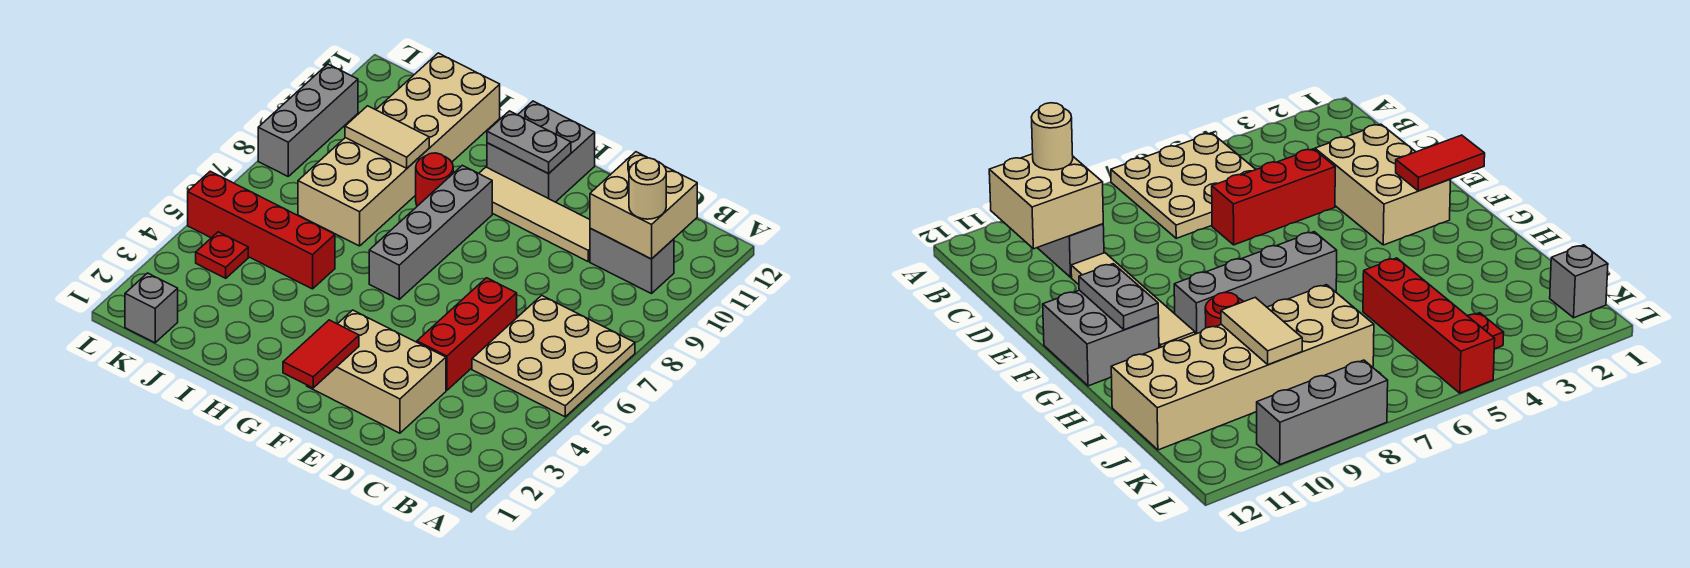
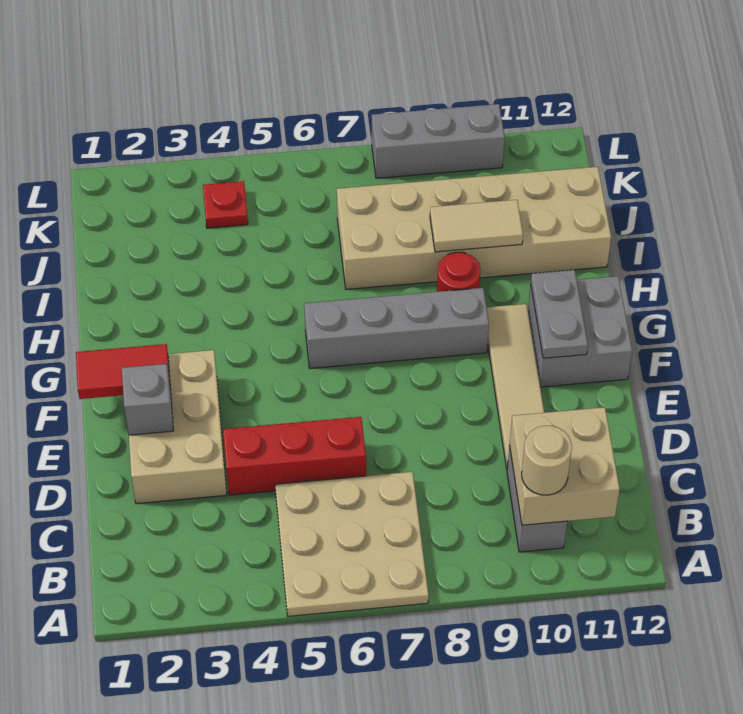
red 1x4 brick [188,171,335,289] -> none
tan 1x2 tile [345,106,429,168] -> tan 1x2 tile turned to [430,200,523,252]
grey 1x1 brick [125,273,178,343] -> grey 1x1 brick moved to [122,364,173,435]

